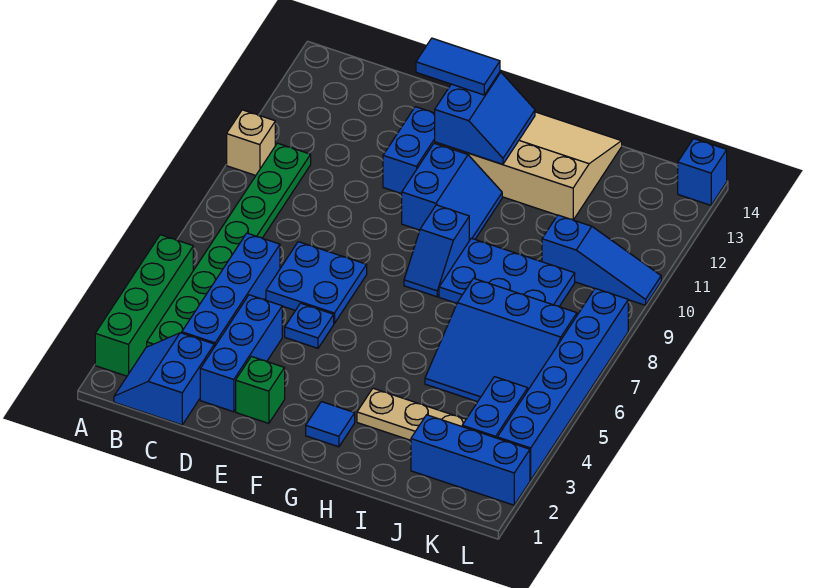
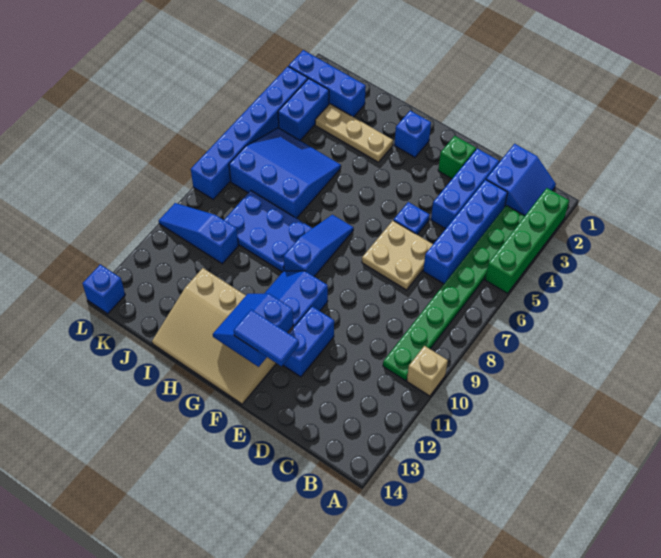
blue 2x2 plate [266,242,367,323] -> tan 2x2 plate [362,221,433,290]
blue 1x1 tile [306,402,355,447] -> blue 1x1 brick [394,111,431,157]
blue 1x2 slope [404,205,469,297] -> blue 1x3 slope [284,215,353,276]

